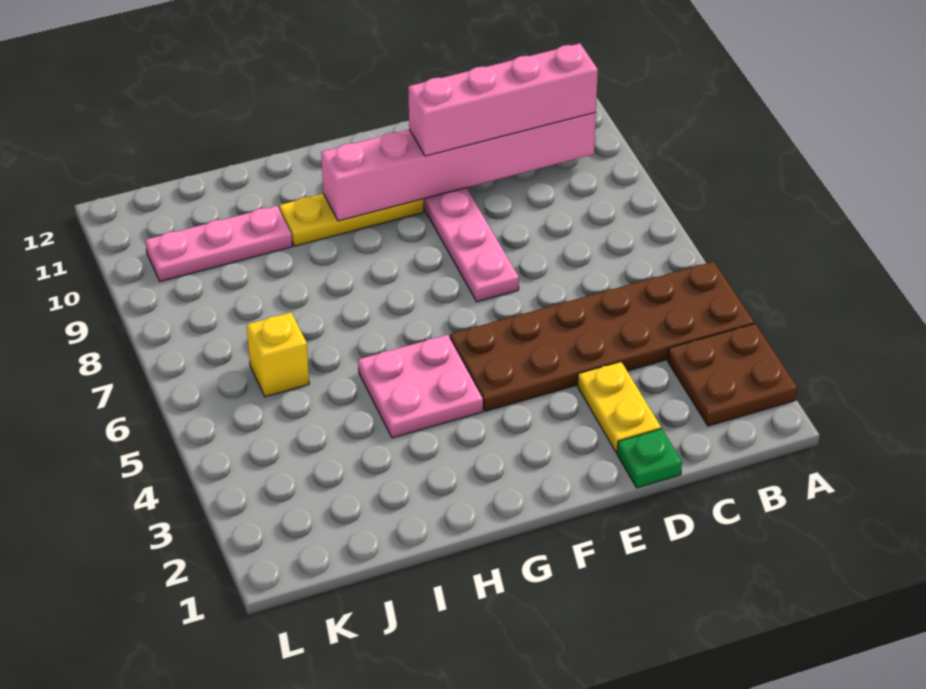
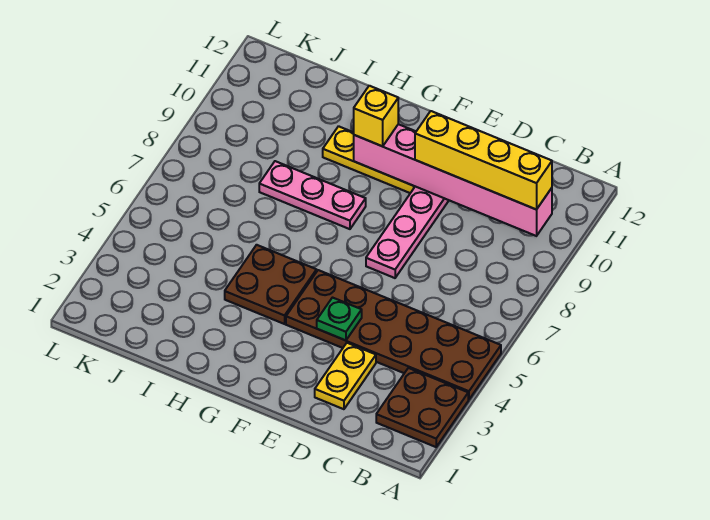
pink 1x4 brick [408,43,598,156] -> yellow 1x4 brick [415,111,552,210]
green 1x1 plate [617,429,682,488] -> green 1x1 plate moved to [317,298,362,340]
pink 2x2 plate [358,335,483,438] -> brown 2x2 plate [225,245,317,324]
pink 1x3 plate [145,206,292,282] -> pink 1x3 plate moved to [259,161,366,229]
yellow 1x1 brick [247,312,309,397] -> yellow 1x1 brick moved to [354,86,398,146]

